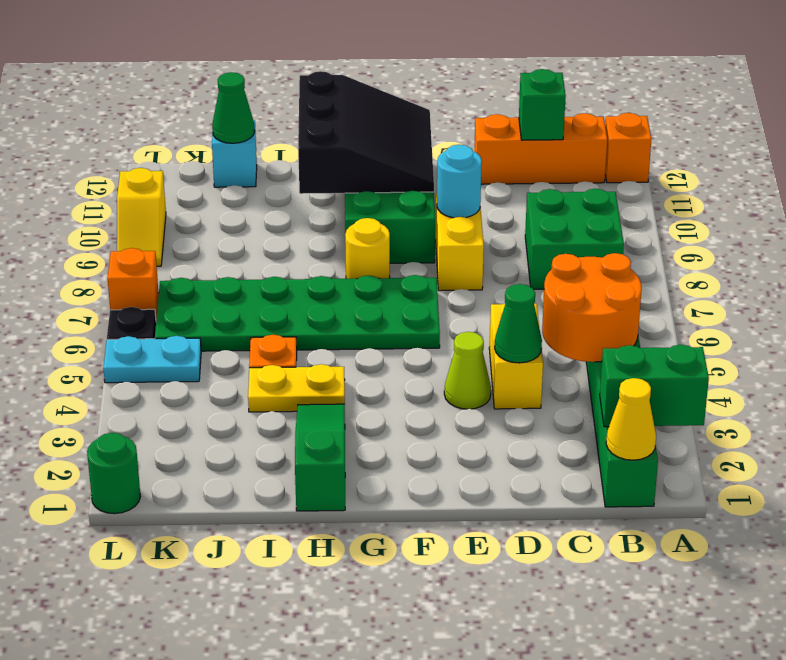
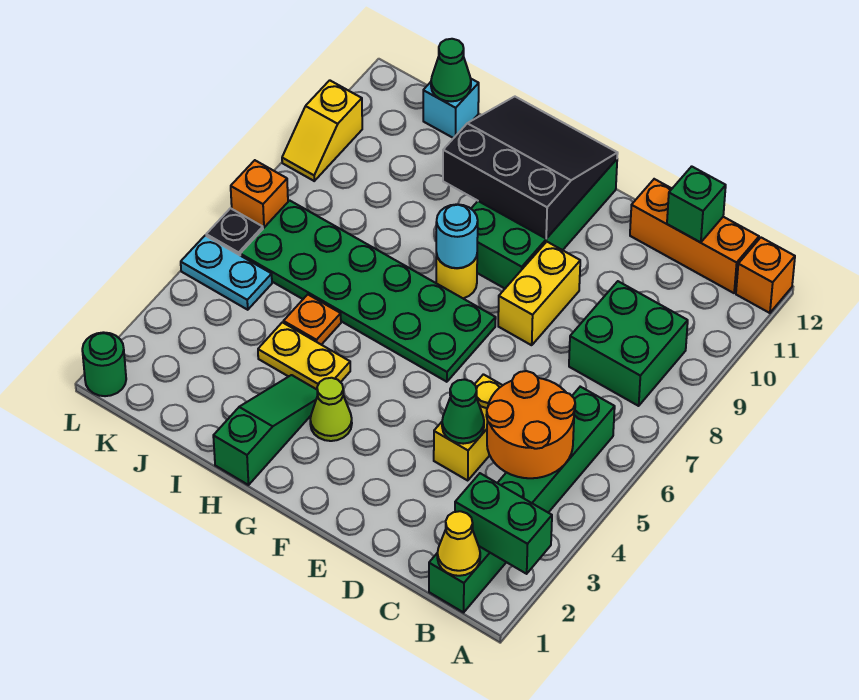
lime 1x1 cone [444,332,491,409] -> lime 1x1 cone moved to [310,378,352,441]
cyan 1x1 round brick [437,145,482,218] -> cyan 1x1 round brick moved to [436,204,478,268]
black 3x3 slope [298,71,434,194] -> black 3x3 slope turned to [443,97,618,239]

